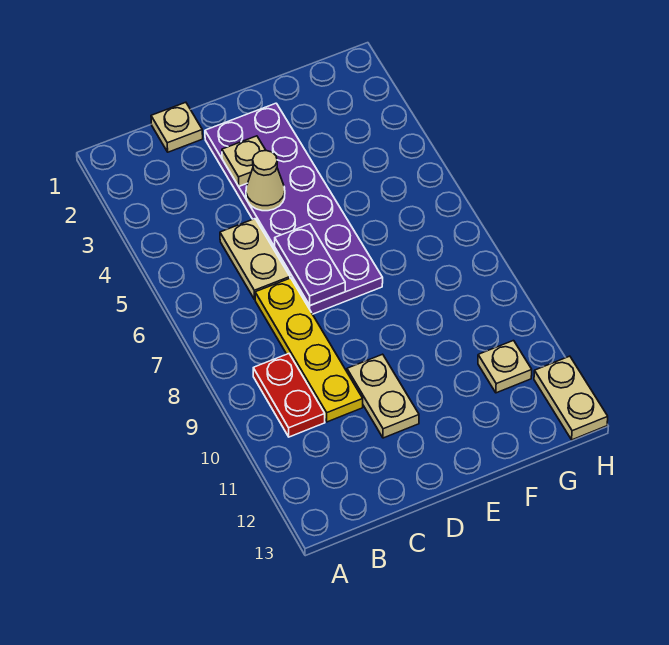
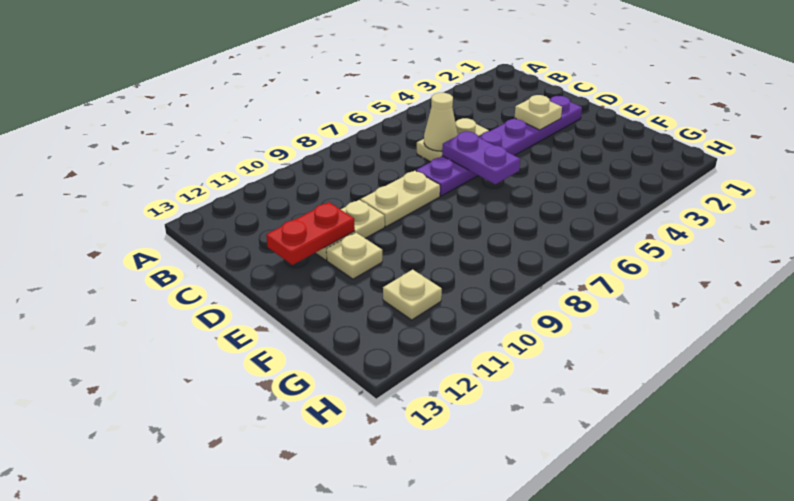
red 1x2 plate [253,354,325,437] -> red 1x2 plate moved to [266,202,355,265]
tan 1x1 plate [151,102,203,152] -> tan 1x1 plate moved to [326,233,382,279]
yellow 1x4 plate [255,278,363,422] -> none
purple 2x6 plate [205,103,383,314] -> purple 1x6 plate [416,96,582,196]
tan 1x1 cone [246,151,285,211] -> tan 1x1 cone moved to [424,93,458,151]
purple 1x2 plate [275,224,345,305] -> purple 1x2 plate turned to [442,132,520,184]
tan 1x2 plate [534,356,608,440] -> tan 1x2 plate moved to [361,171,440,227]

